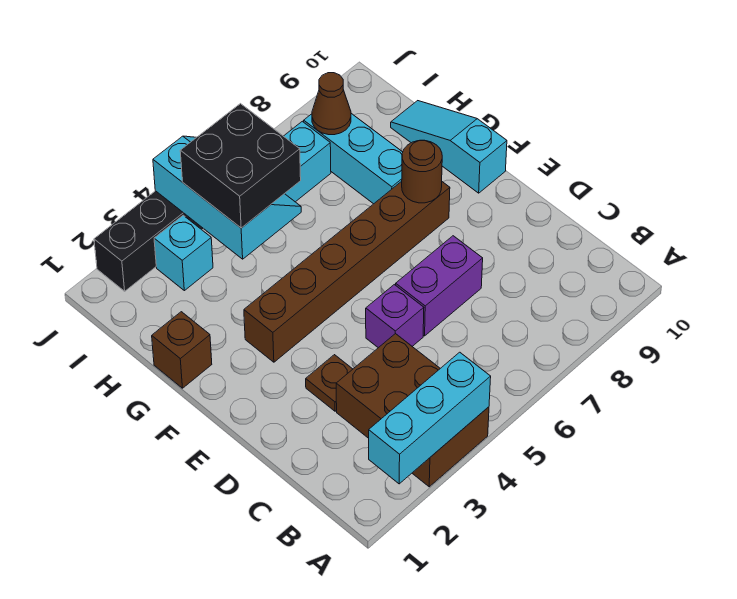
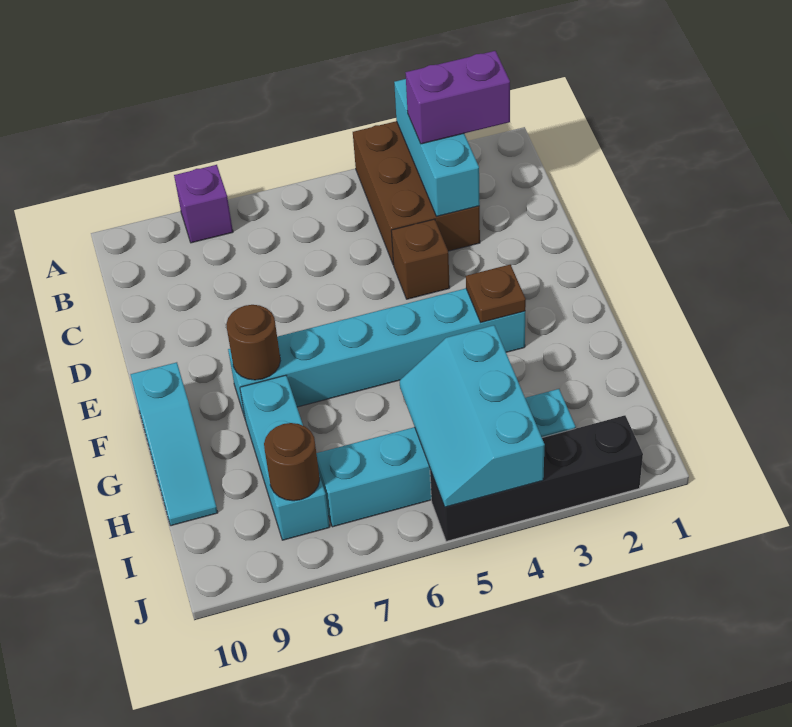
cyan 1x3 brick [369,352,491,484] -> cyan 1x3 brick turned to [394,79,480,216]
brown 1x1 plate [306,355,352,411] -> brown 1x1 plate moved to [466,265,526,322]
purple 1x1 brick [366,285,424,348] -> purple 1x1 brick moved to [174,165,233,243]
purple 1x2 brick [396,236,483,336] -> purple 1x2 brick moved to [405,51,510,144]
brown 1x6 brick [244,181,450,362] -> cyan 1x6 brick [228,288,525,418]
brown 1x1 brick [152,312,212,388] -> brown 1x1 brick moved to [391,219,450,299]
black 2x2 brick [180,104,301,228] -> none
brown 1x1 cone [312,73,351,135] -> brown 1x1 round brick [264,423,320,501]

